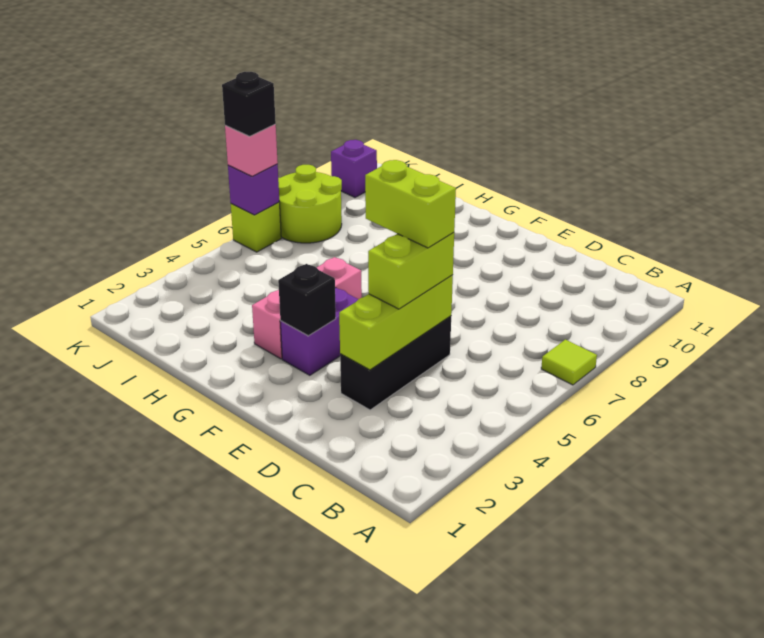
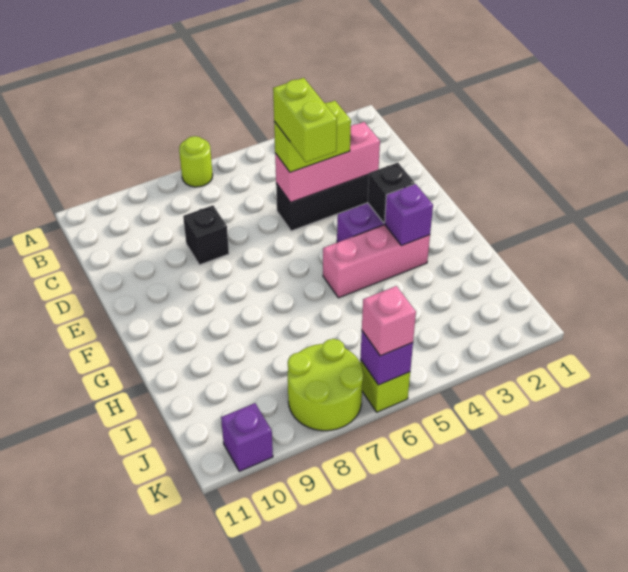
lime 1x1 tile [541,340,597,385] -> lime 1x1 round brick [179,136,213,187]
lime 1x3 brick [339,275,453,370] -> pink 1x3 brick [275,122,380,202]
none -> purple 1x1 brick [385,184,433,246]
black 1x1 brick [222,72,276,136] -> black 1x1 brick moved to [183,205,229,265]

